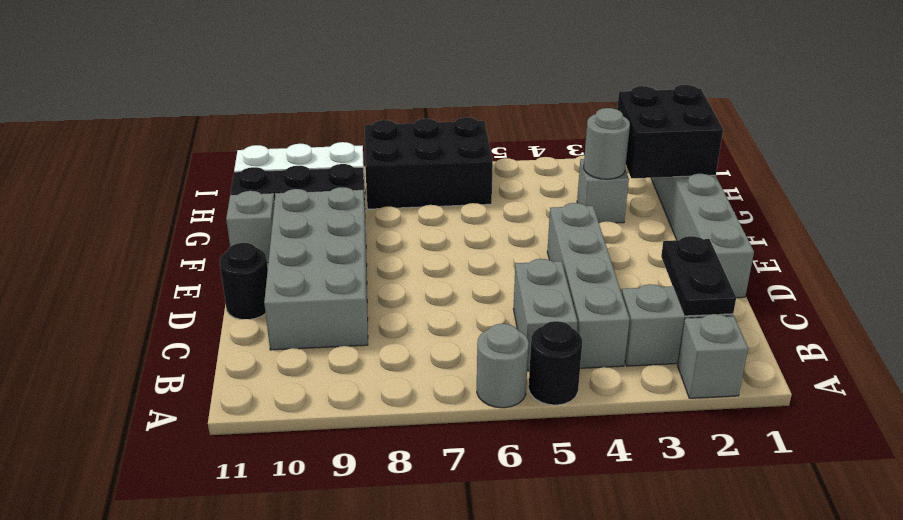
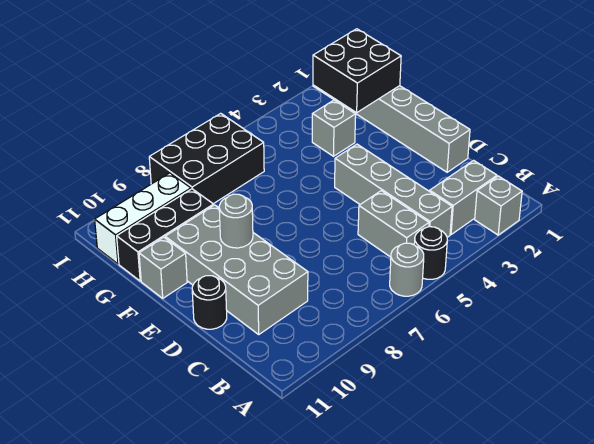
black 1x2 plate [661,236,736,316] -> none
grey 1x1 round brick [584,108,630,179] -> grey 1x1 round brick moved to [219,194,253,248]

